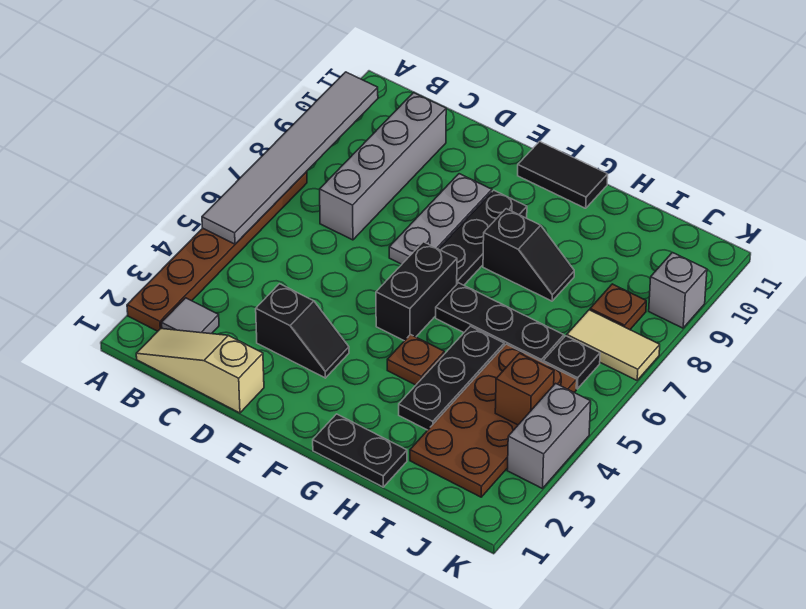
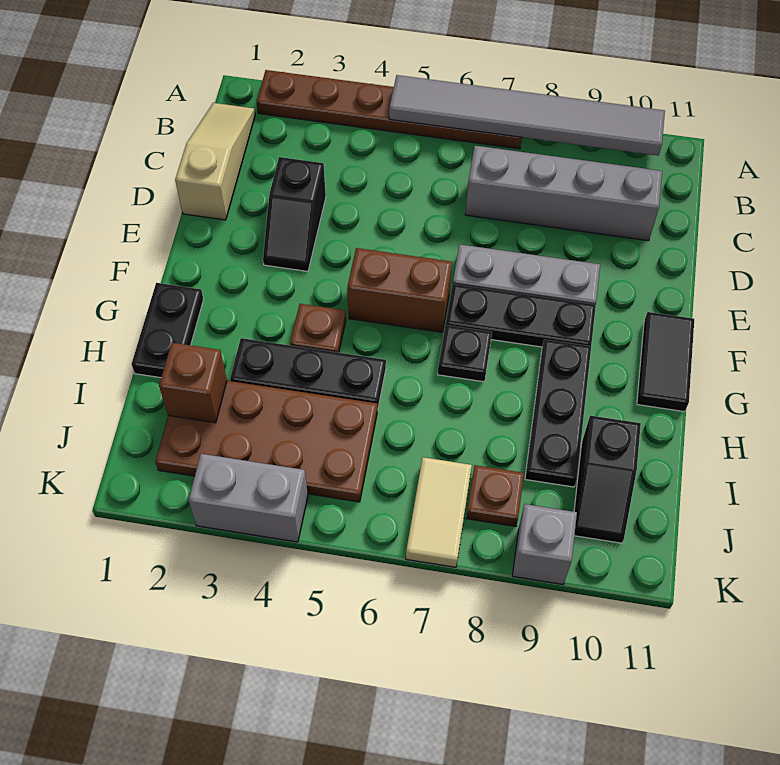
grey 1x1 tile [162,298,219,334] -> none
black 1x2 brick [376,242,457,341] -> brown 1x2 brick [347,248,452,332]
black 1x3 plate [436,283,564,362] -> black 1x3 plate moved to [525,339,591,487]
black 1x2 slope [483,209,574,301] -> black 1x2 slope moved to [574,416,641,543]
brown 1x1 brick [495,353,554,425] -> brown 1x1 brick moved to [159,343,227,423]
black 1x1 plate [543,336,600,389] -> black 1x1 plate moved to [438,325,492,382]

